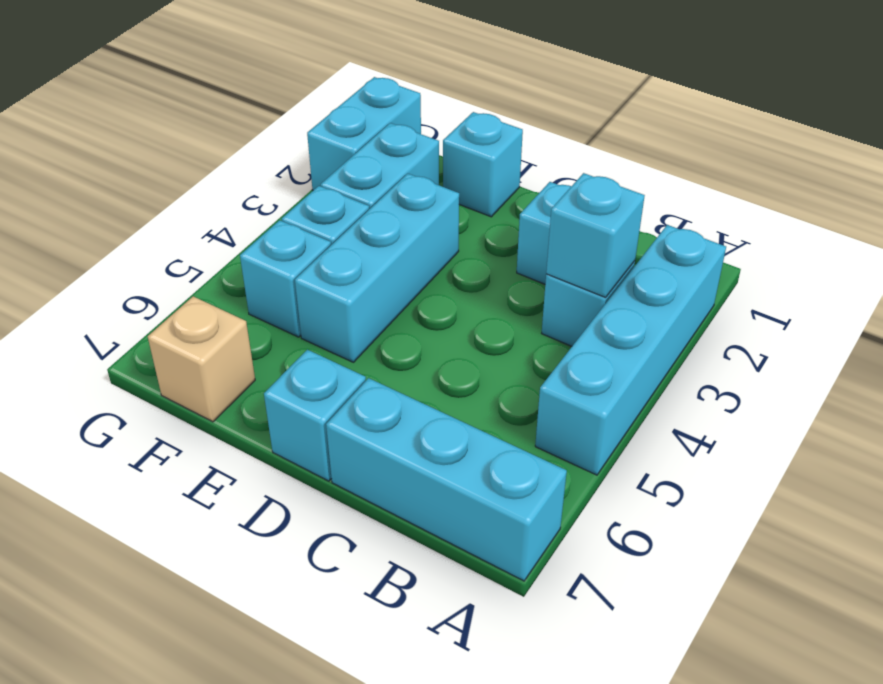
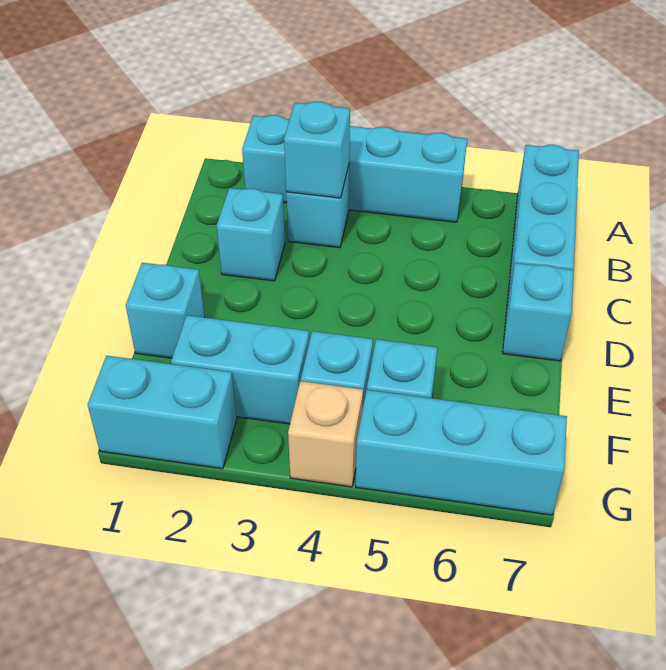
cyan 1x3 brick [295,174,459,362] -> cyan 1x3 brick moved to [355,390,567,515]
tan 1x1 brick [148,296,255,422] -> tan 1x1 brick moved to [288,381,363,487]

